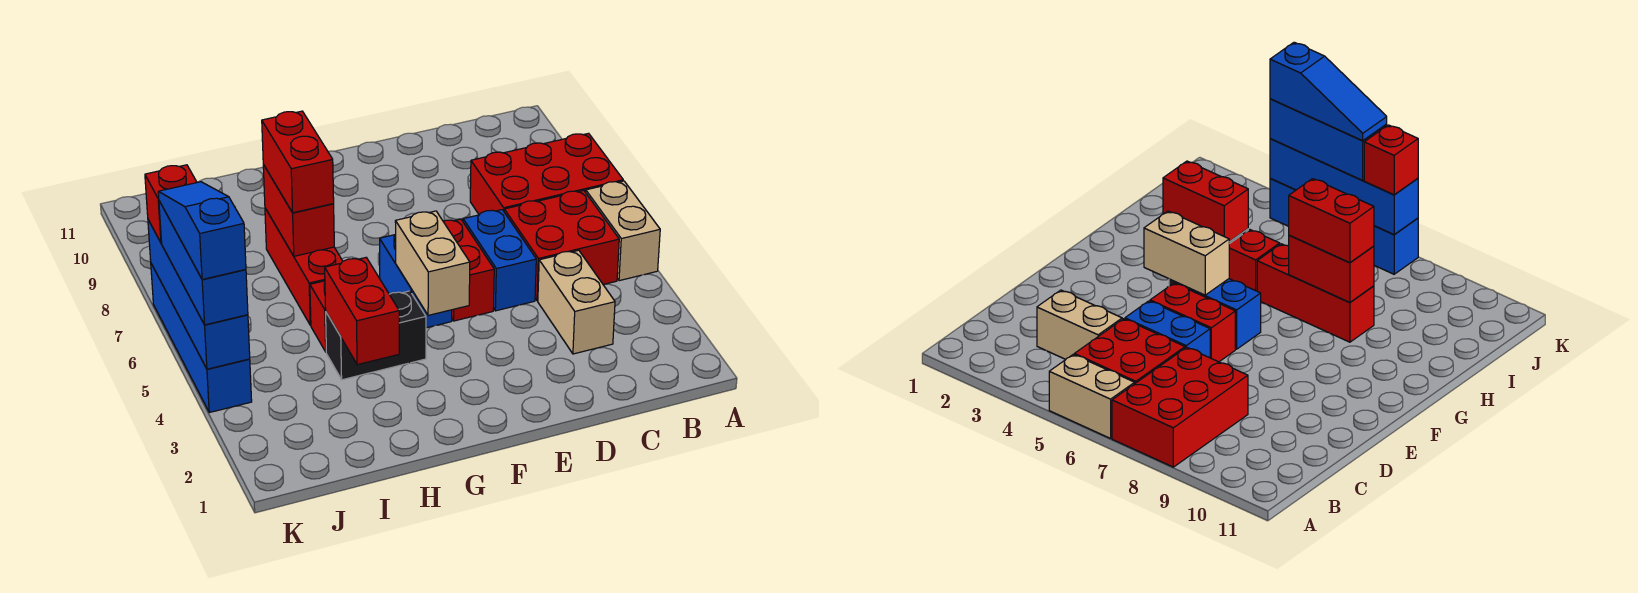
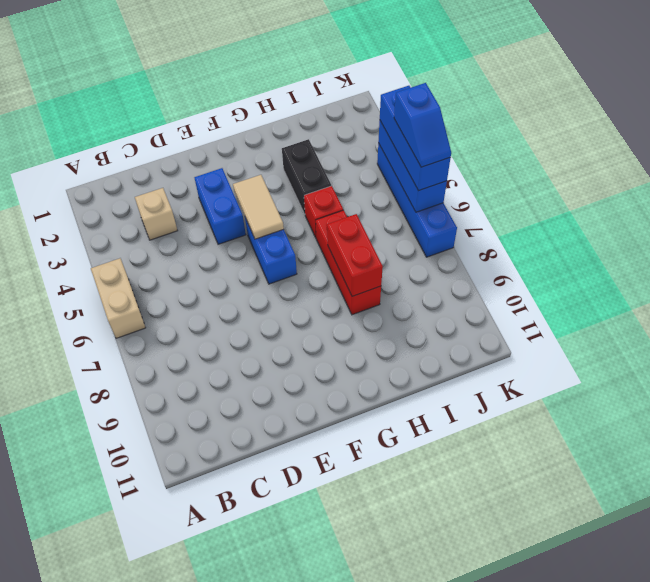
red 2x3 brick [470,133,623,215] -> none
red 2x2 brick [504,190,619,301] -> none
tan 1x2 brick [538,250,615,354] -> tan 1x1 brick [135,188,178,240]
blue 1x2 brick [463,210,536,311] -> blue 1x2 brick moved to [194,168,246,244]
red 1x2 brick [443,219,494,321] -> none
tan 1x2 brick [395,211,470,315] -> tan 1x2 tile [233,175,284,239]
black 1x2 brick [326,291,426,380] -> black 1x2 brick turned to [282,139,331,214]
red 1x2 brick [325,258,399,365] -> none
red 1x2 brick [262,111,334,213] -> none
blue 1x4 brick [148,220,250,369] -> blue 1x3 brick [378,121,447,212]
blue 1x3 slope [158,182,246,280] -> blue 1x2 slope [394,83,451,167]
red 1x1 brick [145,165,197,243] -> none

